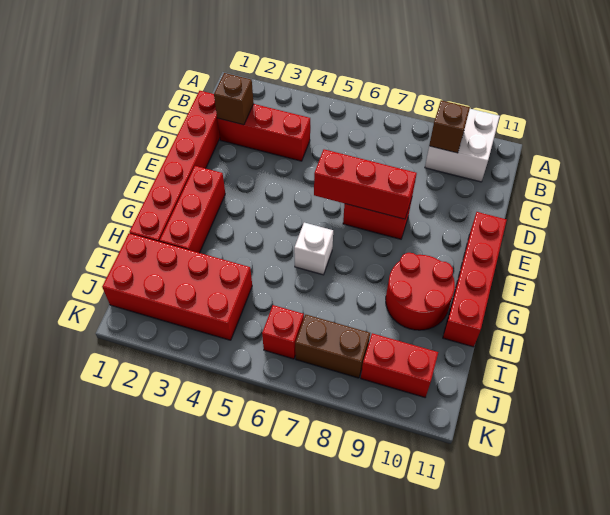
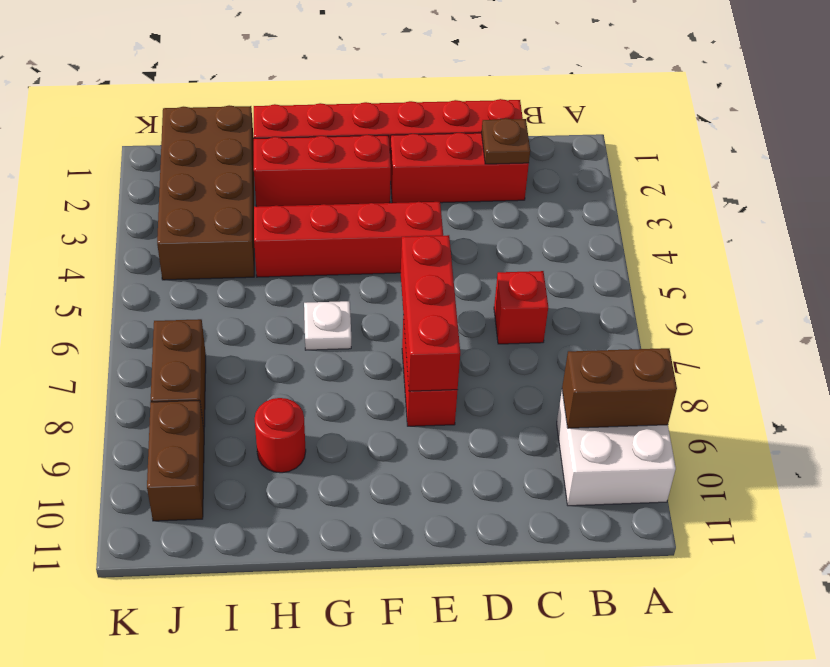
brown 1x1 brick [429,100,470,153] -> brown 1x2 brick [562,348,677,428]
red 1x3 brick [217,104,310,161] -> red 1x3 brick turned to [390,133,529,203]
brown 1x1 brick [214,73,254,125] -> brown 1x1 plate [482,118,530,164]
red 1x4 brick [443,212,507,347] -> red 1x4 brick moved to [254,202,443,277]
white 1x1 brick [294,223,333,275] -> white 1x1 plate [304,301,351,350]
red 2x2 round brick [386,253,455,330] -> red 1x1 round brick [255,398,306,473]
red 2x4 brick [102,233,252,340] -> brown 2x4 brick [157,105,254,280]
red 1x1 brick [262,305,304,359] -> red 1x1 brick moved to [494,271,548,344]
red 1x2 brick [361,333,438,397] -> brown 1x2 brick [147,400,204,521]

